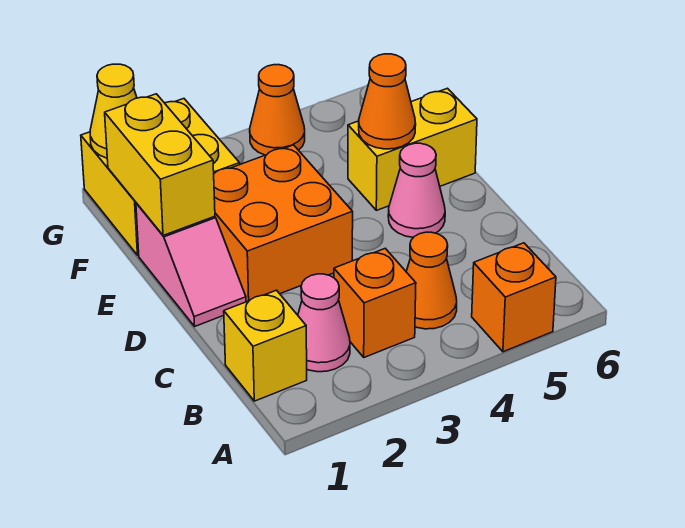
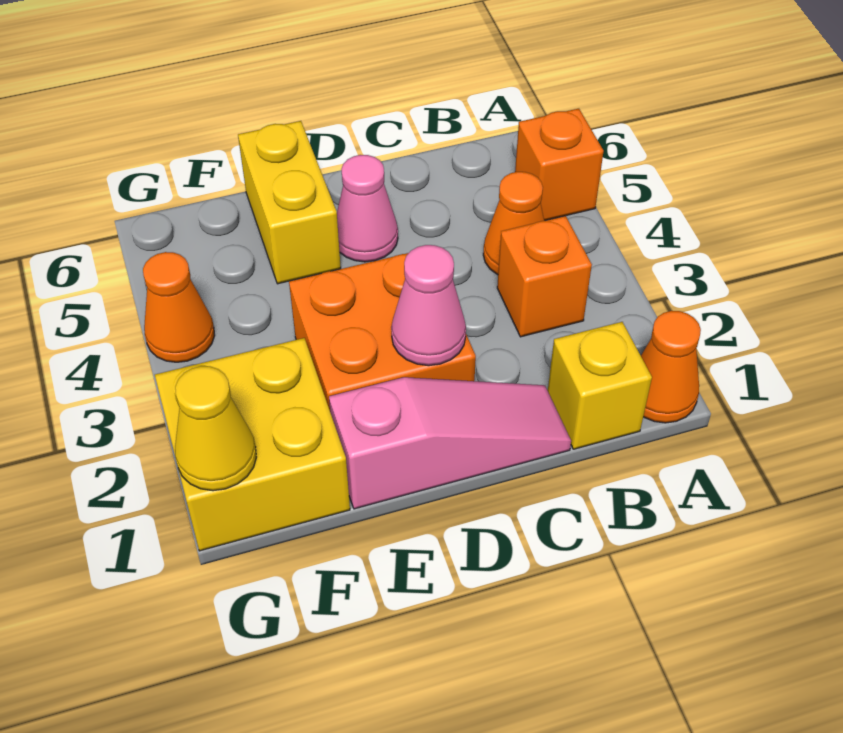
pink 1x1 cone [298,274,350,372] -> pink 1x1 cone moved to [391,245,466,366]
pink 1x2 slope [136,203,246,326] -> pink 1x3 slope [329,377,571,509]
yellow 1x2 brick [105,94,215,235] -> none
orange 1x1 cone [359,54,416,149] -> orange 1x1 cone moved to [641,311,701,423]

